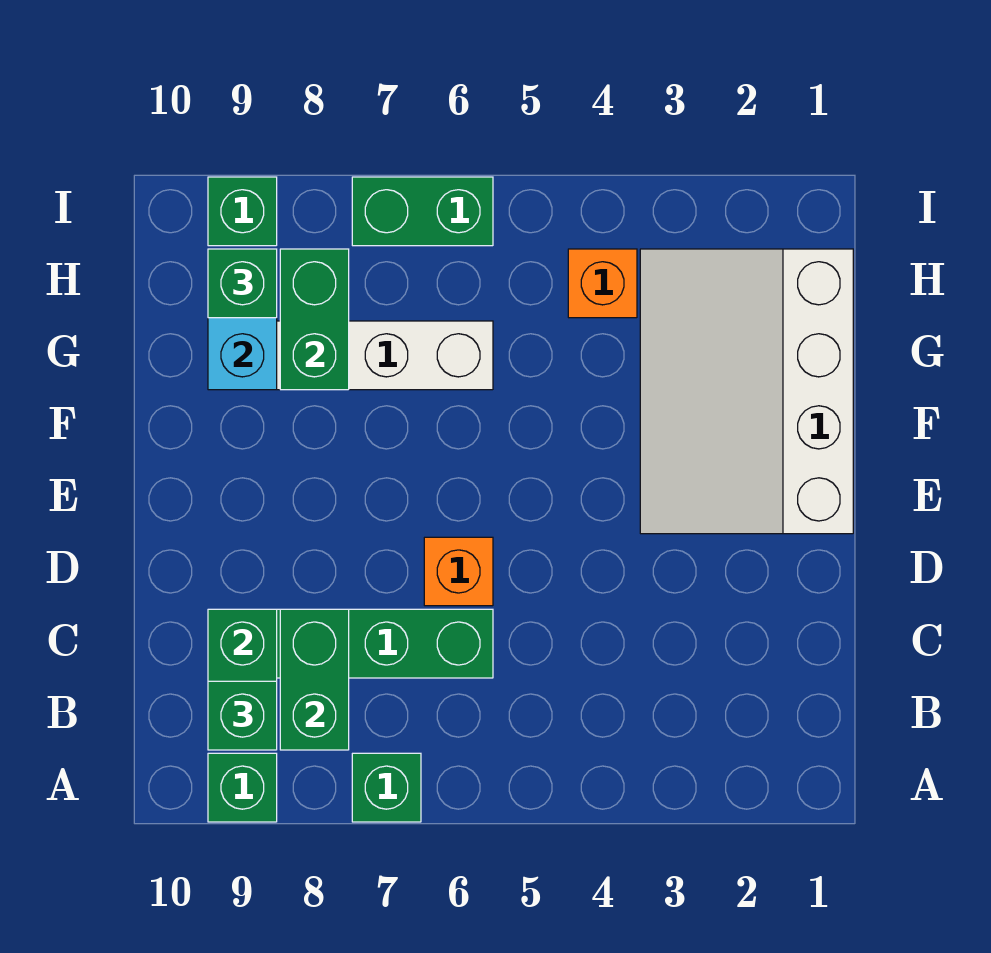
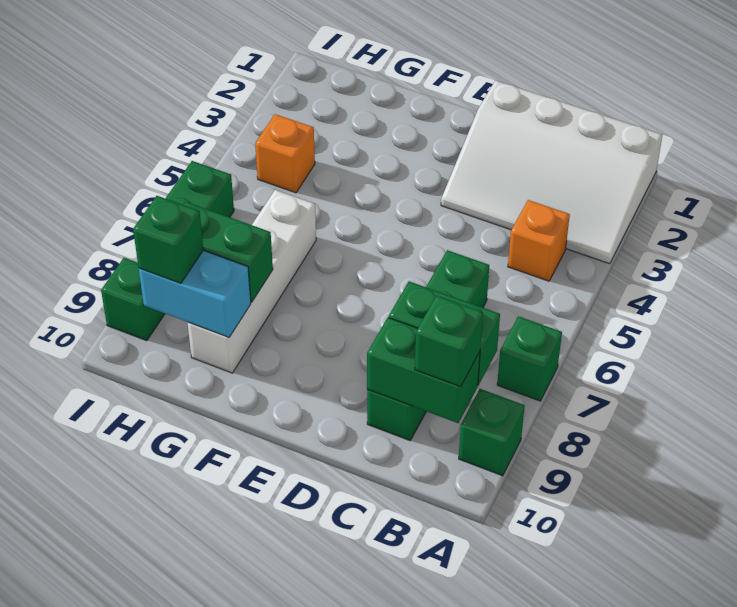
orange 1x1 brick [424,537,493,606] -> orange 1x1 brick moved to [508,200,570,281]
white 3x4 slope [640,249,853,534] -> white 3x4 slope moved to [441,80,662,264]

